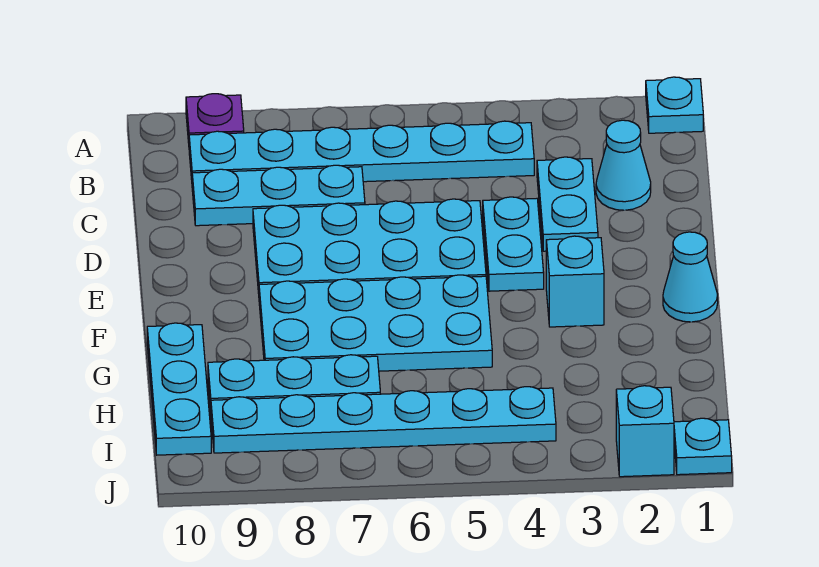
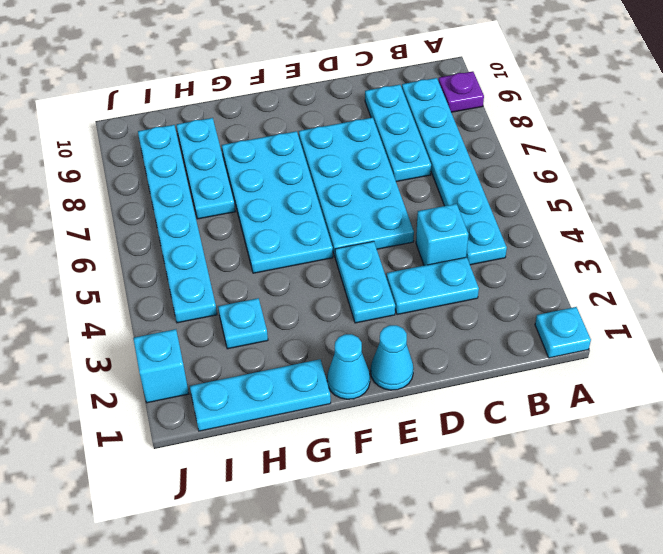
cyan 1x1 cone [596,120,651,210] -> cyan 1x1 cone moved to [371,325,413,390]
cyan 1x2 plate [483,197,544,291] -> cyan 1x2 plate turned to [335,241,395,323]
cyan 1x1 brick [546,236,604,327] -> cyan 1x1 brick moved to [416,204,468,265]
cyan 1x3 plate [147,323,211,455] -> cyan 1x3 plate moved to [190,359,331,431]
cyan 1x1 plate [674,418,732,475] -> cyan 1x1 plate moved to [218,298,268,349]

